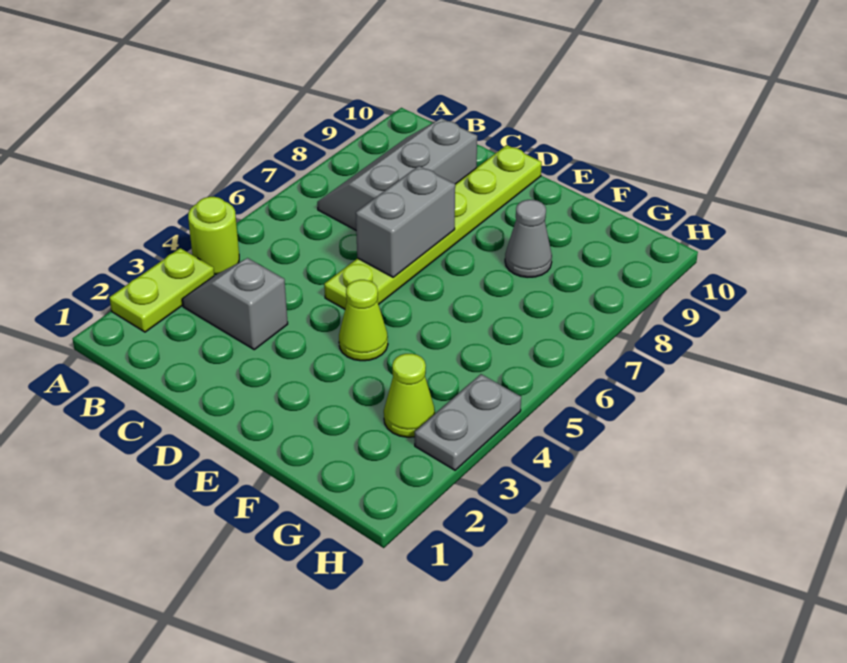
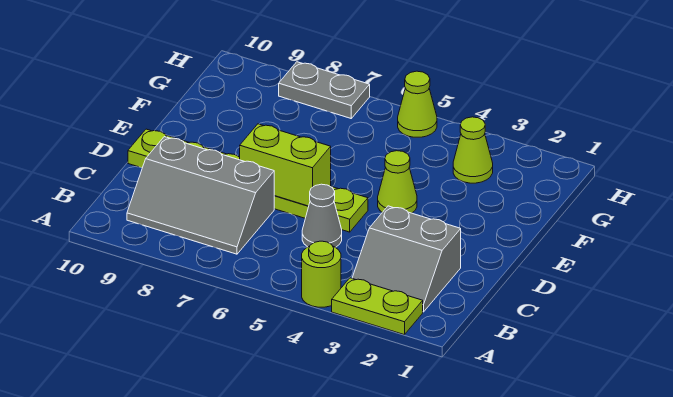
grey 1x2 slope [182,258,288,350] -> grey 2x2 slope [352,206,461,312]
grey 1x2 brick [356,166,455,277] -> lime 1x2 brick [240,124,331,206]
grey 1x1 cone [505,200,552,277] -> grey 1x1 cone moved to [302,184,342,247]
grey 1x2 plate [415,374,521,470] -> grey 1x2 plate moved to [279,62,370,118]
none -> lime 1x1 cone [398,71,437,137]

